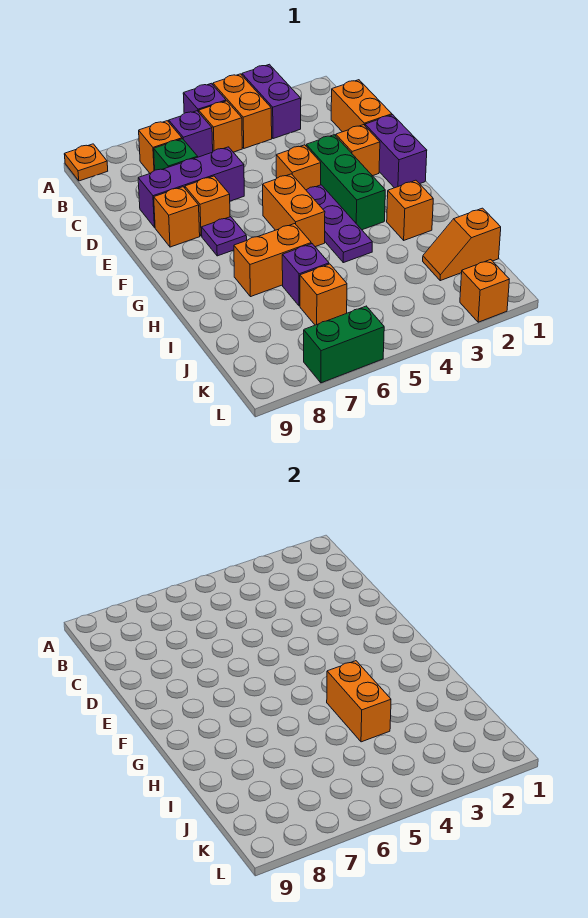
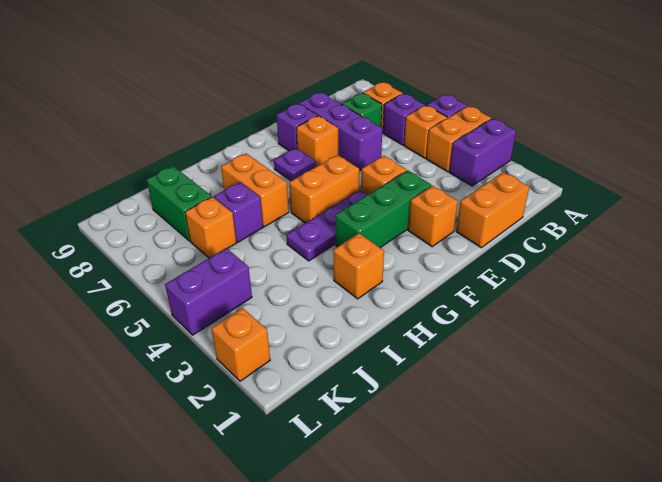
orange 1x1 plate [64,144,108,181] -> none
purple 1x2 brick [365,115,427,188] -> purple 1x2 brick moved to [165,248,252,335]
orange 1x1 brick [154,187,200,247] -> purple 1x1 brick [277,103,317,151]
orange 1x2 brick [327,661,391,742] -> none
orange 1x2 slope [423,208,501,281] -> none
green 1x2 brick [304,306,384,383] -> green 1x2 brick moved to [146,166,212,241]

